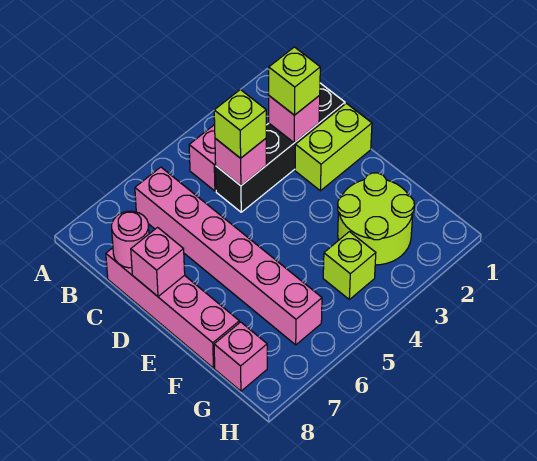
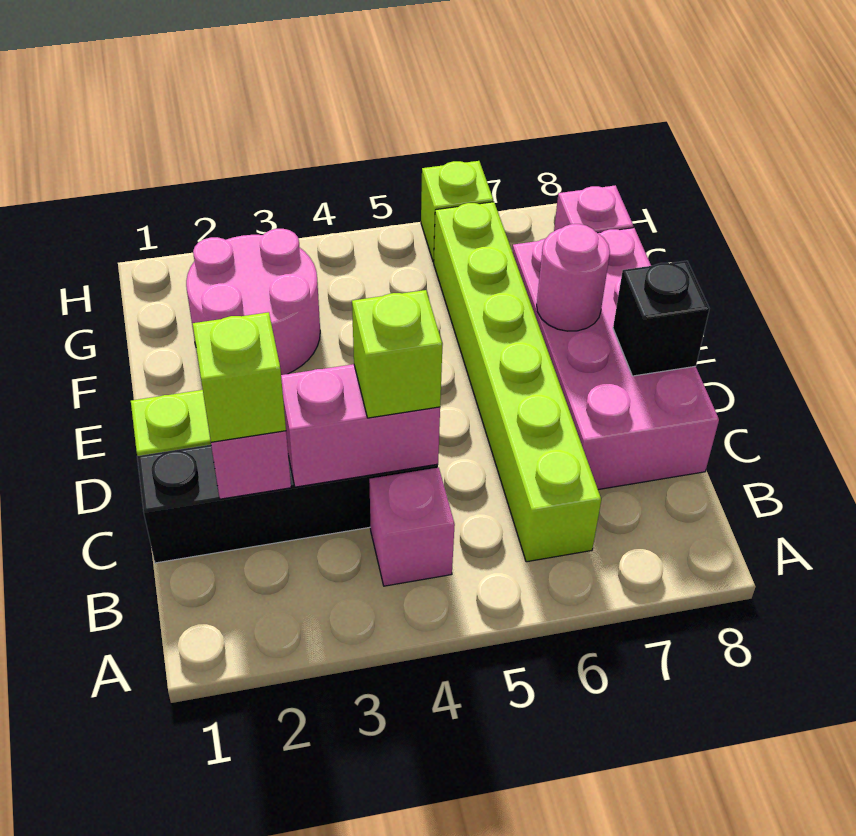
pink 1x6 brick [135,167,322,345] -> lime 1x6 brick [434,202,601,562]
pink 1x1 brick [215,138,266,186] -> pink 1x2 brick [281,364,440,487]
pink 1x4 brick [106,248,239,368] -> pink 2x4 brick [512,228,719,490]
pink 1x1 round brick [112,211,149,268] -> pink 1x1 round brick moved to [537,224,610,331]
pink 1x1 brick [131,227,185,296] -> black 1x1 brick [613,261,709,376]
lime 2x2 round brick [338,173,414,265] -> pink 2x2 round brick [186,229,320,375]
lime 1x1 brick [323,232,376,299] -> lime 1x1 brick moved to [421,161,493,262]

